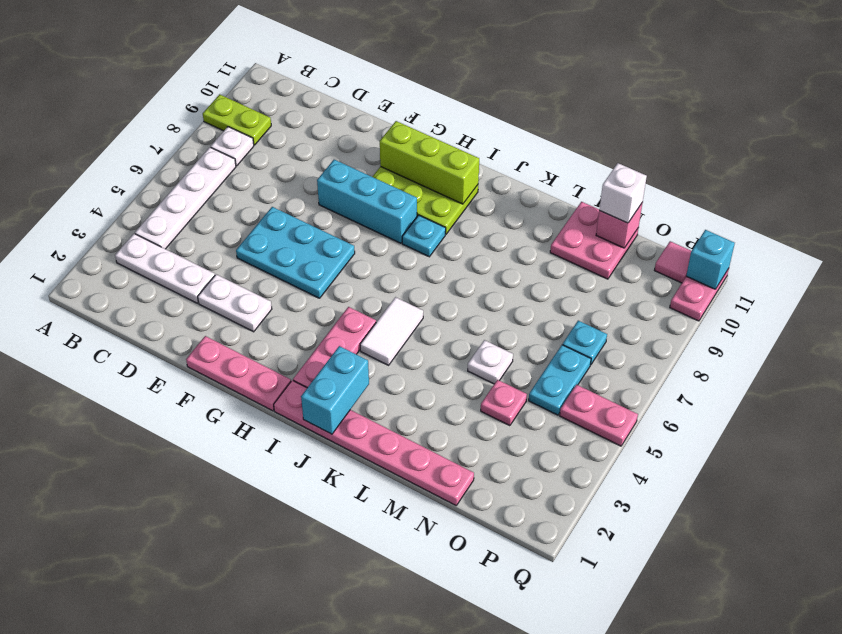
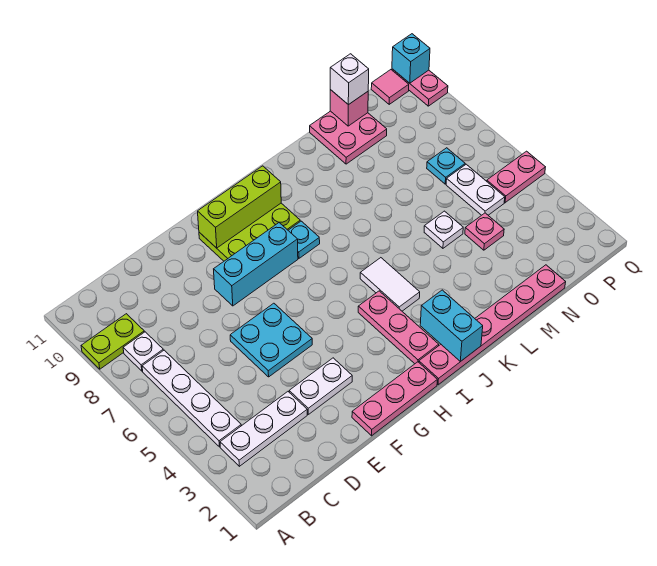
cyan 2x3 plate [236,207,355,298] -> cyan 2x2 plate [230,303,312,377]
cyan 1x2 plate [529,345,591,415] -> white 1x2 plate [446,164,505,215]

